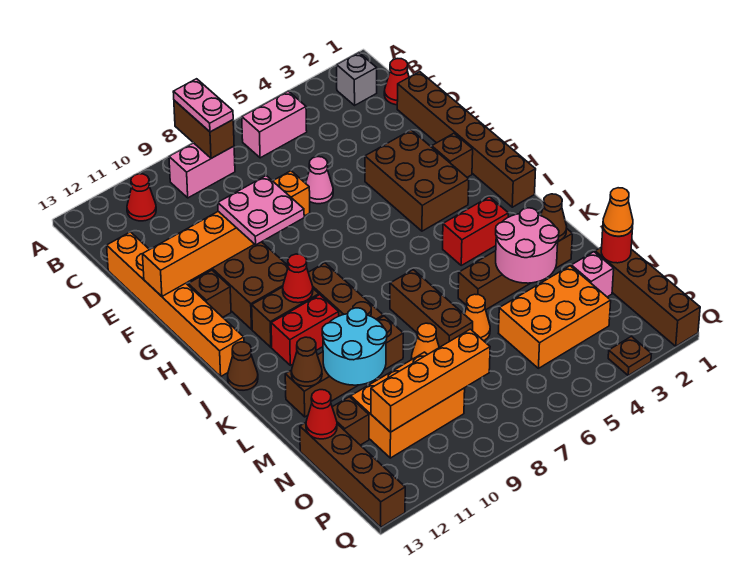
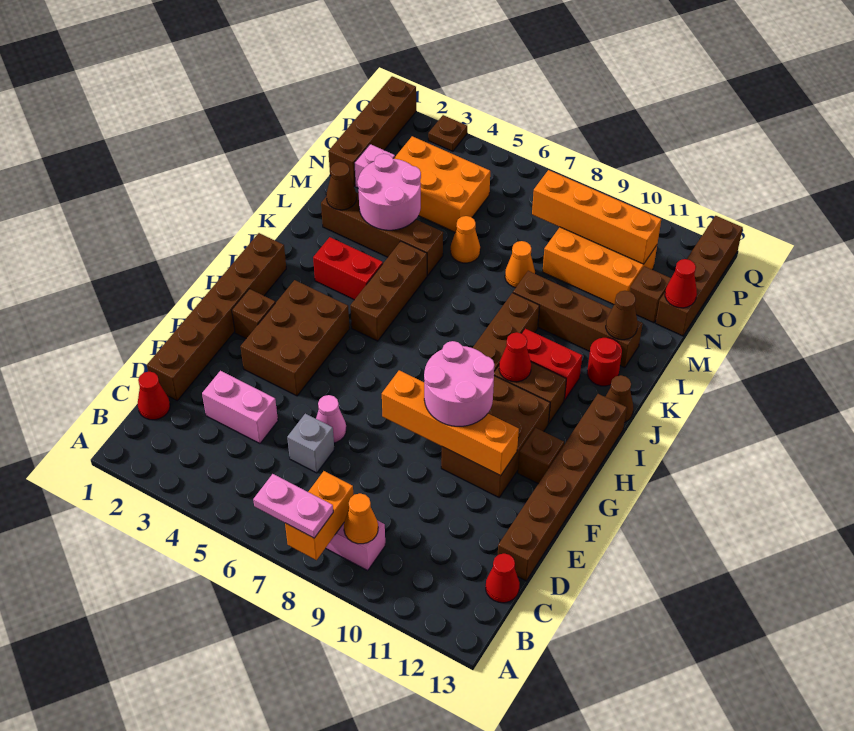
brown 1x2 brick [174,100,234,158] -> orange 1x2 brick [285,471,353,560]
pink 1x2 plate [173,79,233,132] -> pink 1x2 plate turned to [253,474,333,538]
grey 1x1 brick [337,53,377,105] -> grey 1x1 brick moved to [287,414,334,473]
pink 1x2 brick [242,91,307,158] -> pink 1x2 brick moved to [202,371,278,444]
red 1x1 cone [127,174,156,221] -> red 1x1 cone moved to [486,553,520,603]
orange 1x6 brick [107,232,244,376] -> brown 1x6 brick [498,394,627,581]
orange 1x6 brick [143,171,310,296] -> orange 1x4 brick [382,370,519,476]
pink 2x2 plate [218,176,304,245] -> pink 2x2 round brick [424,341,495,426]
brown 1x3 brick [390,270,473,347] -> brown 1x3 brick moved to [350,241,427,341]
cyan 2x2 round brick [322,308,387,385] -> none
red 1x1 round brick [601,228,632,263] -> red 1x1 round brick moved to [587,338,622,386]
orange 1x1 cone [603,188,633,236] -> orange 1x1 cone moved to [344,493,378,544]

